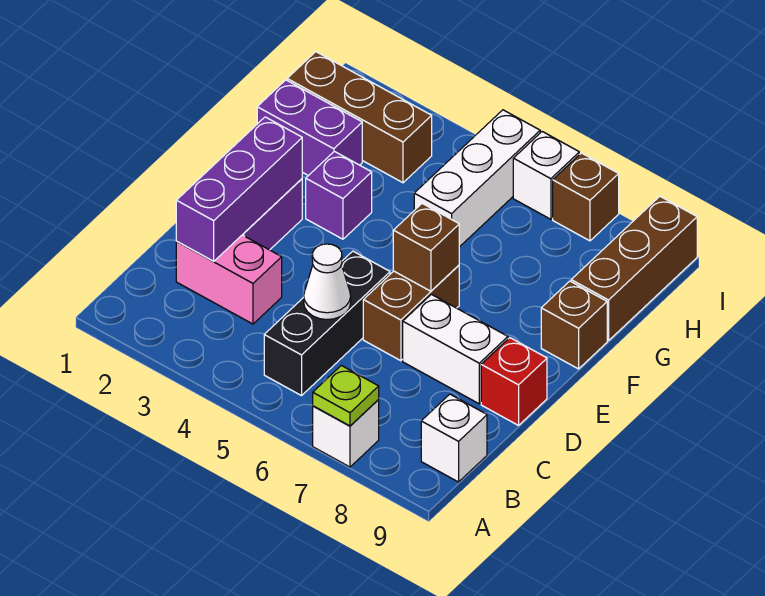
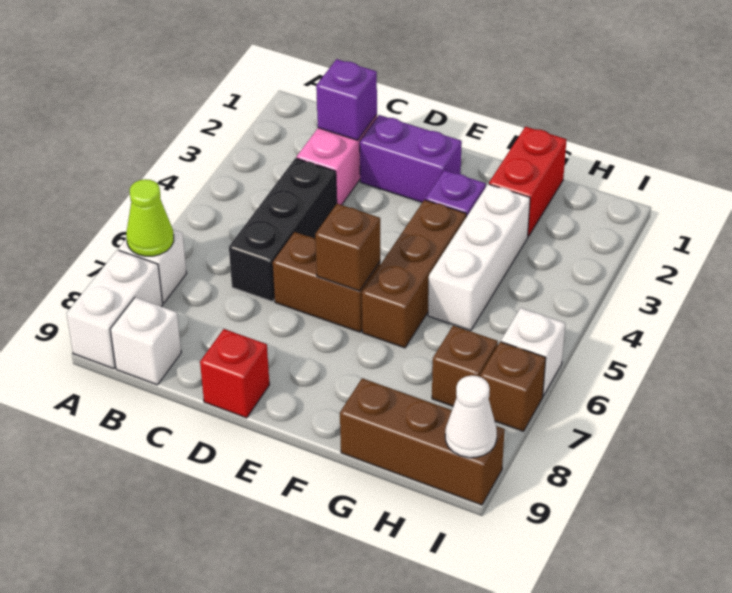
lime 1x1 plate [313,365,379,426] -> lime 1x1 cone [126,179,174,256]
black 1x3 brick [264,251,390,396] -> black 1x3 brick turned to [229,158,337,302]
purple 1x3 brick [176,117,302,261] -> purple 1x1 brick [316,59,377,140]
white 1x1 cone [304,244,351,320] -> white 1x1 cone moved to [445,376,497,458]
white 1x2 brick [403,294,508,404] -> white 1x2 brick moved to [67,250,163,369]
brown 1x1 brick [541,281,607,369] -> brown 1x1 brick moved to [432,326,498,406]
purple 1x2 brick [257,80,362,176] -> red 1x2 brick [489,127,567,237]
white 1x3 brick [414,110,540,247] -> white 1x3 brick turned to [428,184,530,331]
brown 1x3 brick [287,52,432,183] -> brown 1x3 brick moved to [362,200,466,348]

